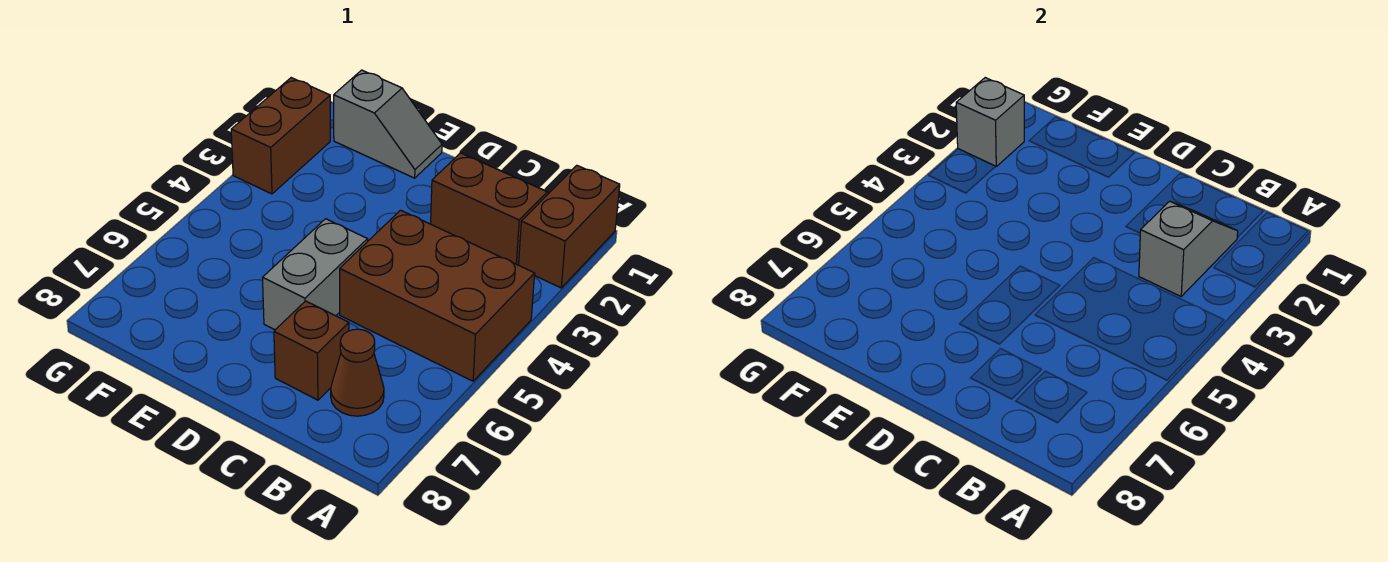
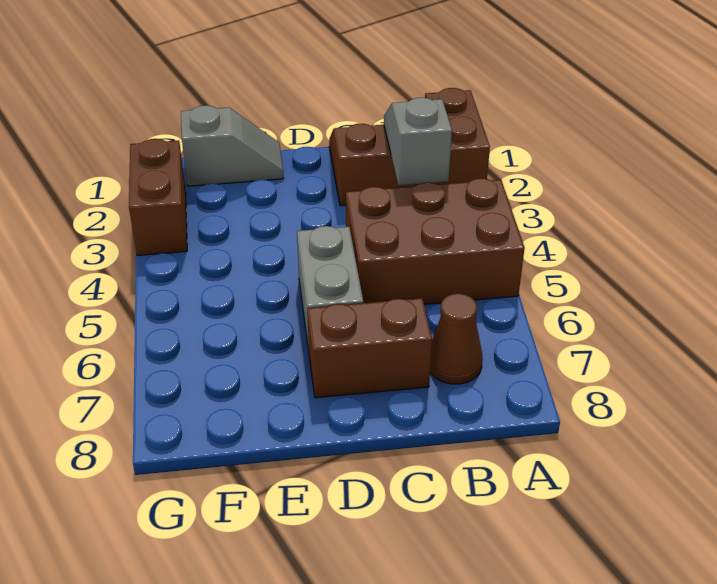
brown 1x1 brick [274,301,349,400] -> brown 1x2 brick [307,298,432,398]
grey 1x1 brick [956,78,1024,166] -> none

